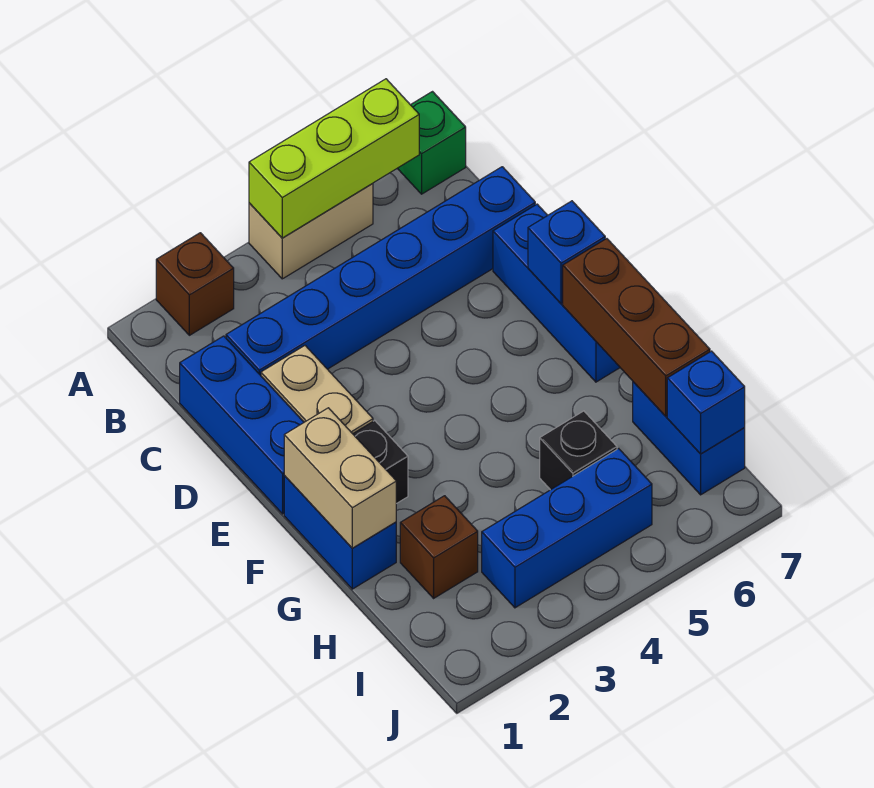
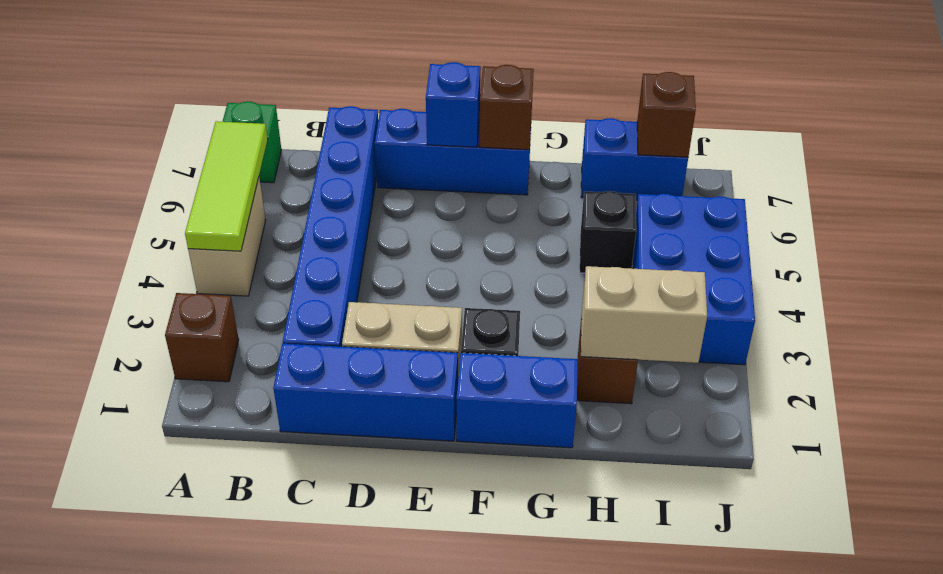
lime 1x3 brick [249,79,419,238] -> lime 1x3 tile [185,121,268,251]
tan 1x2 brick [284,408,396,548] -> tan 1x2 brick moved to [581,266,707,363]
brown 1x3 brick [563,239,710,416] -> brown 1x1 brick [479,65,534,150]
blue 1x3 brick [482,449,652,608] -> blue 2x3 brick [633,194,755,365]
blue 1x1 brick [667,351,745,454] -> brown 1x1 brick [637,72,696,157]

